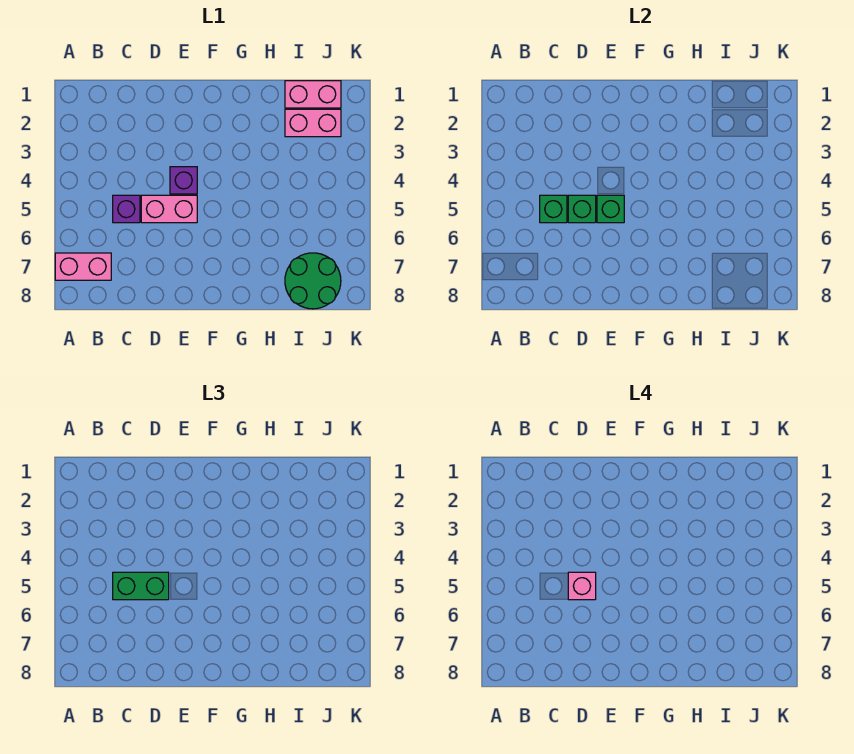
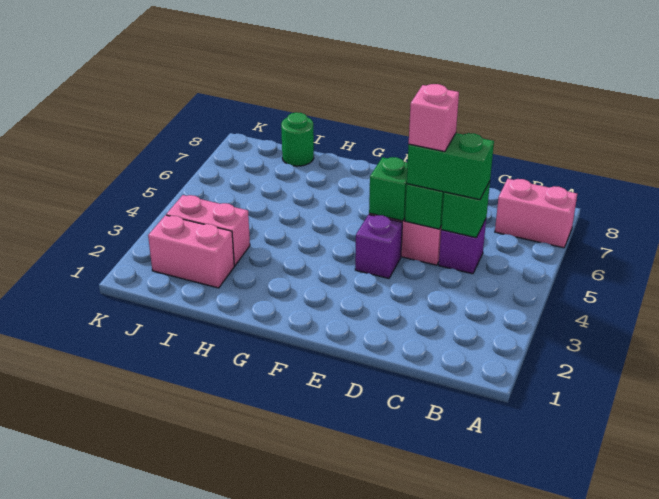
pink 1x2 brick [285,81,341,108] -> pink 1x2 brick moved to [166,195,250,266]
green 2x2 round brick [285,253,341,309] -> green 1x1 round brick [281,112,314,166]

